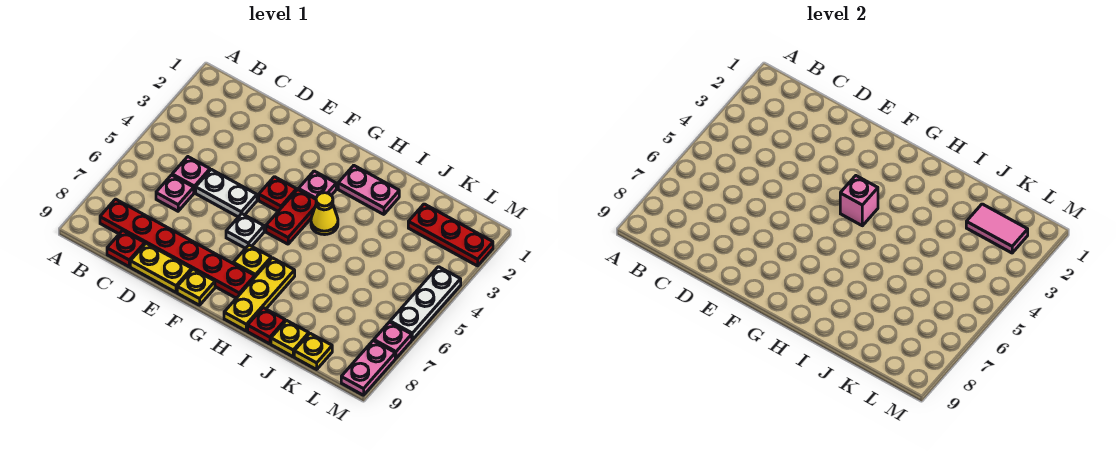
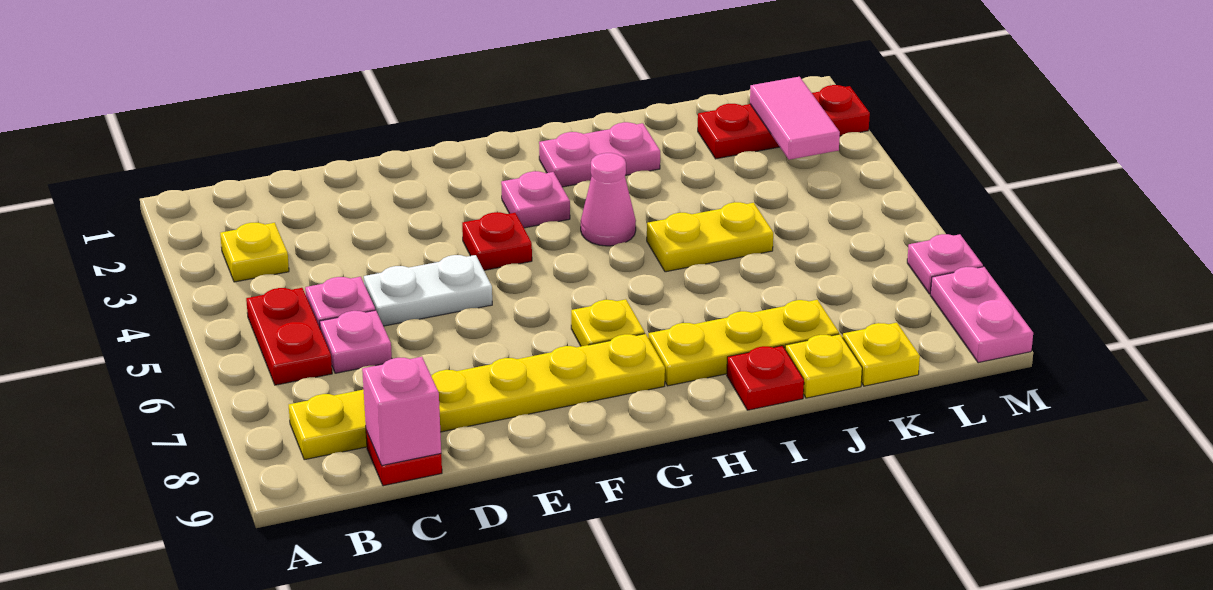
red 1x6 plate [100,199,255,298] -> yellow 1x6 plate [289,334,665,460]
yellow 1x2 plate [130,243,192,292] -> yellow 1x2 plate moved to [647,202,773,272]
white 1x1 plate [226,214,264,248] -> none
yellow 1x1 plate [177,269,215,305] -> yellow 1x1 plate moved to [220,223,289,282]
red 1x2 plate [266,190,316,244] -> red 1x2 plate moved to [246,288,332,385]
pink 1x1 brick [840,176,878,226] -> pink 1x1 brick moved to [362,357,441,465]
yellow 1x1 cone [311,193,338,235] -> pink 1x1 cone [581,153,636,246]
yellow 1x3 plate [224,258,295,331] -> yellow 1x3 plate turned to [648,300,839,386]
pink 1x2 tile [966,204,1028,253] -> pink 1x2 tile turned to [750,77,840,160]
white 1x3 plate [390,267,461,340] -> none

